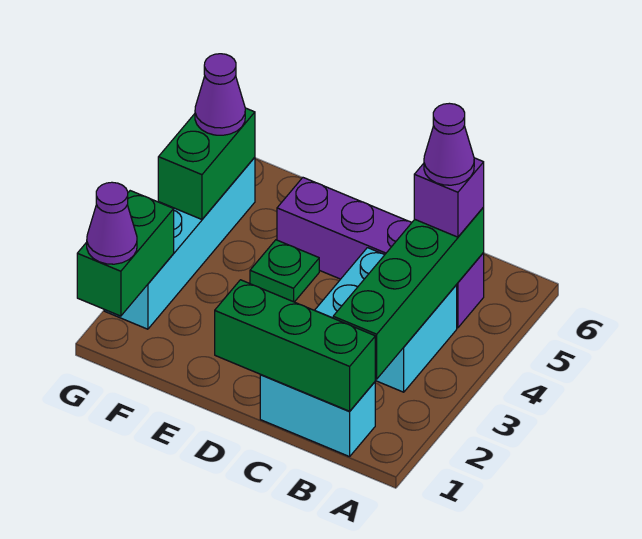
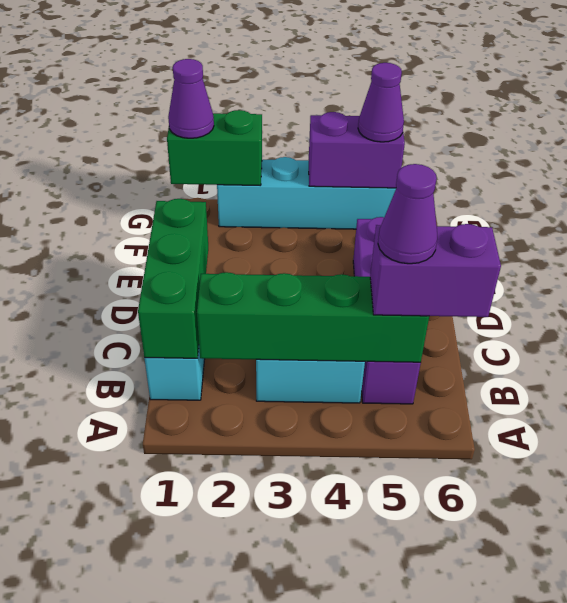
purple 1x1 brick [414,158,484,237] -> purple 1x2 brick [370,224,501,317]
green 1x1 plate [250,240,319,302] -> none
green 1x2 brick [158,108,255,219] -> purple 1x2 brick [309,112,405,188]

